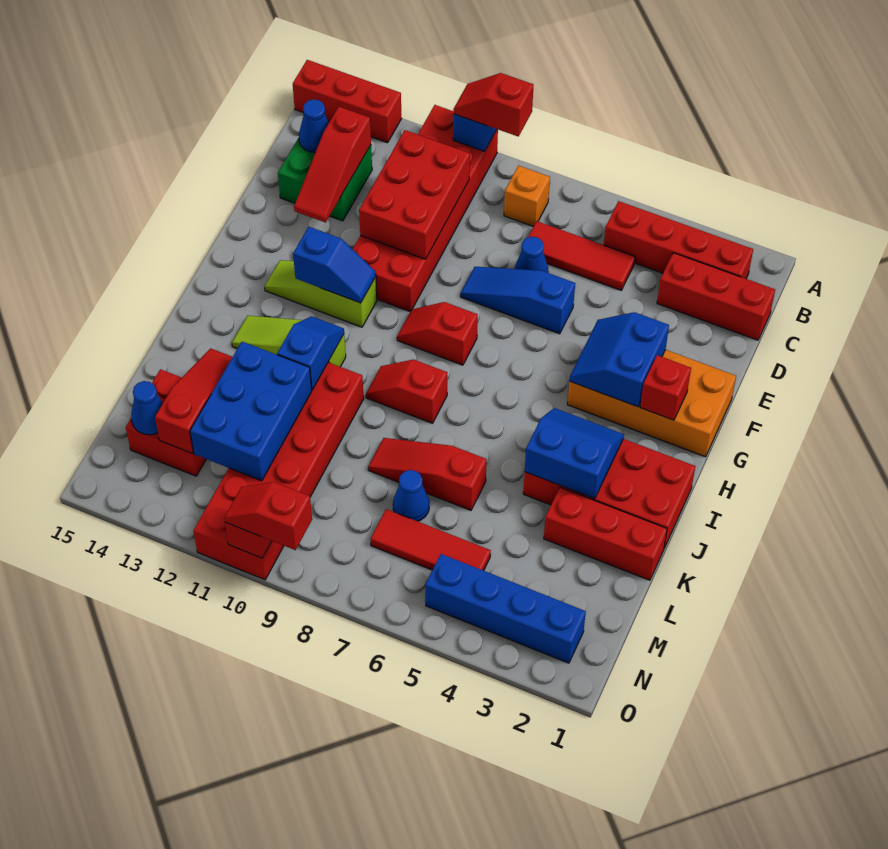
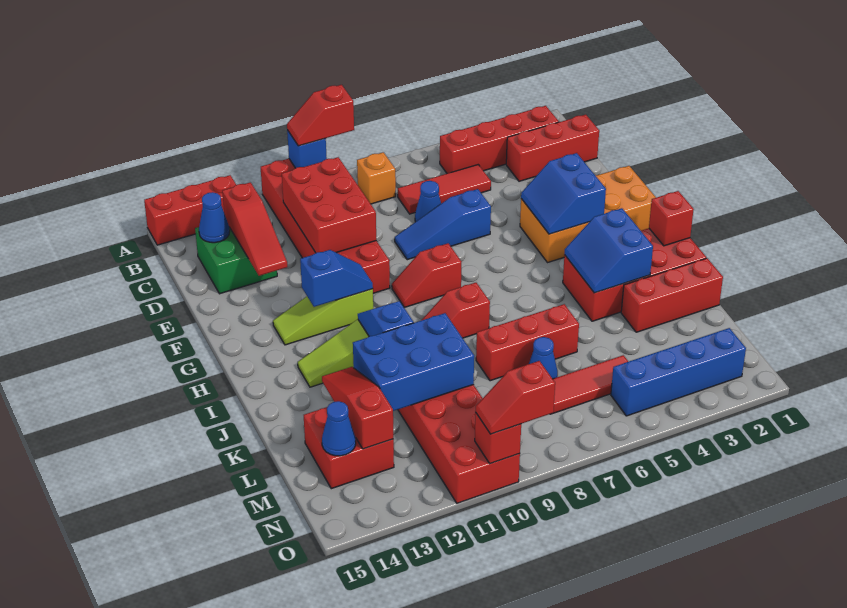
red 1x1 brick [640,355,691,420] -> red 1x1 brick moved to [649,191,694,246]
blue 2x2 slope [525,408,624,499] -> blue 2x2 slope turned to [565,208,653,293]
red 1x3 slope [368,438,486,510] -> red 1x3 brick [476,304,579,381]
blue 2x3 brick [190,342,312,481] -> blue 2x3 brick turned to [353,313,474,411]

